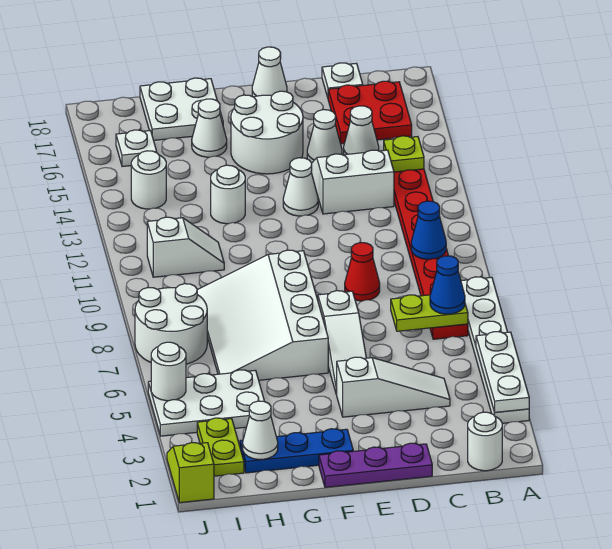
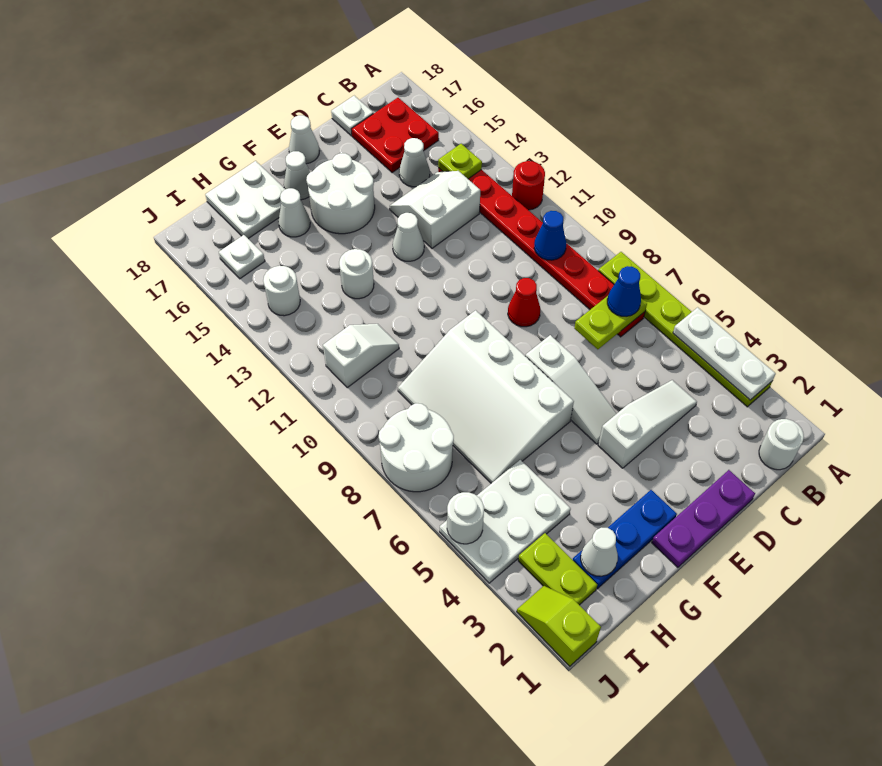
white 1x6 plate [461,277,529,423] -> lime 1x6 plate [598,252,772,407]
none -> red 1x1 round brick [512,161,545,210]
white 1x1 cone [307,110,342,163] -> white 1x1 cone moved to [284,151,310,200]

